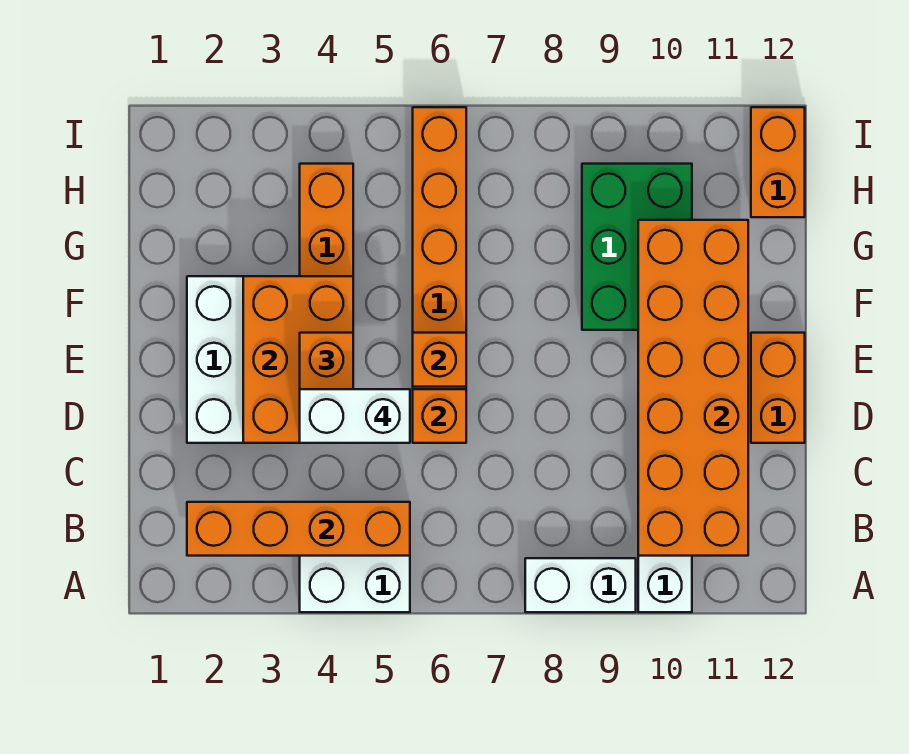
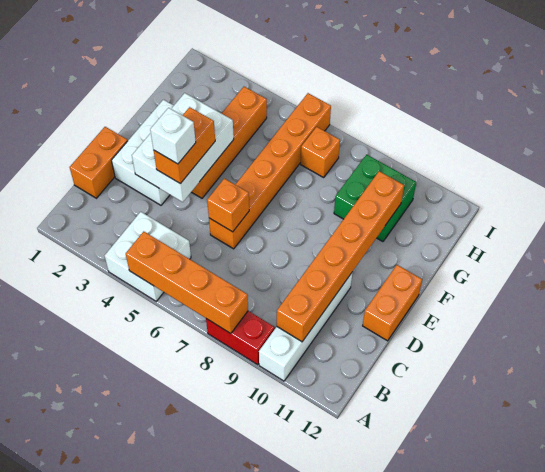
white 1x2 brick [525,558,636,612] -> red 1x2 brick [206,311,275,365]
orange 1x4 brick [187,502,410,556] -> orange 1x4 brick moved to [126,232,248,334]
orange 2x6 brick [638,220,748,556] -> orange 1x6 brick [277,171,404,342]
orange 2x3 brick [243,276,353,443] -> white 2x3 brick [132,93,234,202]
white 1x2 brick [300,389,410,443] -> white 1x1 brick [150,108,196,164]
orange 1x1 brick [413,333,466,387] -> orange 1x1 brick moved to [301,127,340,177]
green 2x3 brick [582,164,692,330] -> green 2x2 brick [334,155,416,242]
orange 1x2 brick [751,107,805,217] -> orange 1x2 brick moved to [70,127,128,198]

